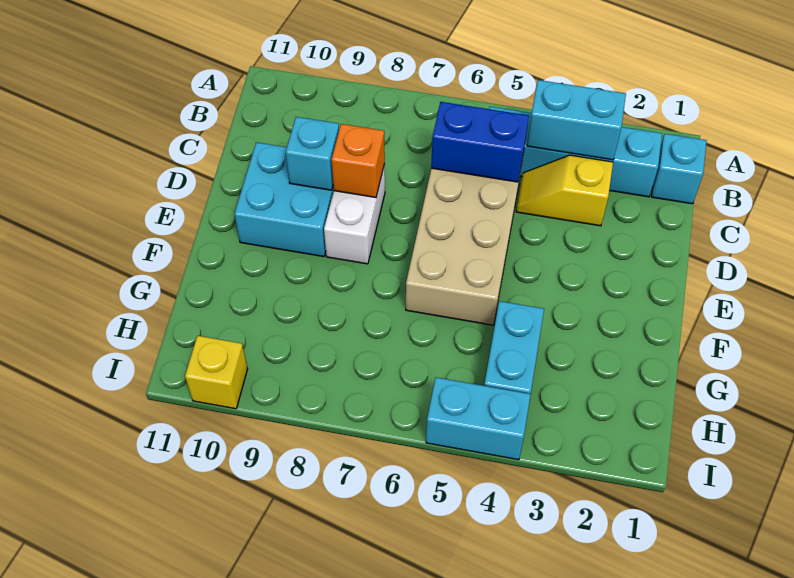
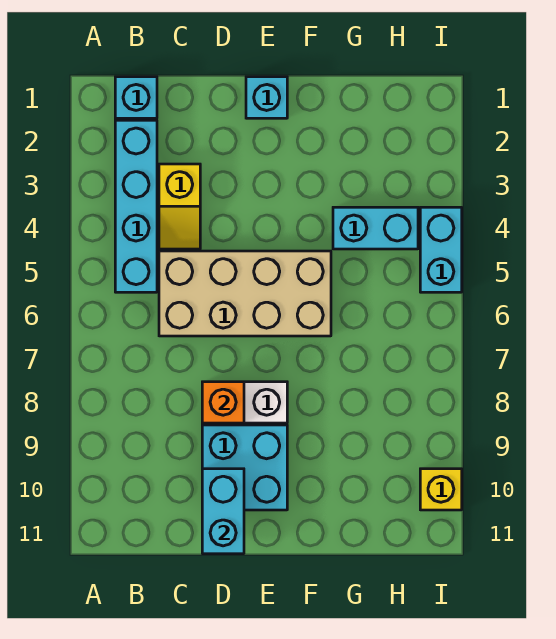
cyan 1x2 brick [527,80,626,160] -> cyan 1x2 brick moved to [202,469,244,554]
blue 1x2 brick [431,102,529,182] -> none
cyan 1x1 brick [286,117,339,190] -> cyan 1x1 brick moved to [246,77,287,118]

